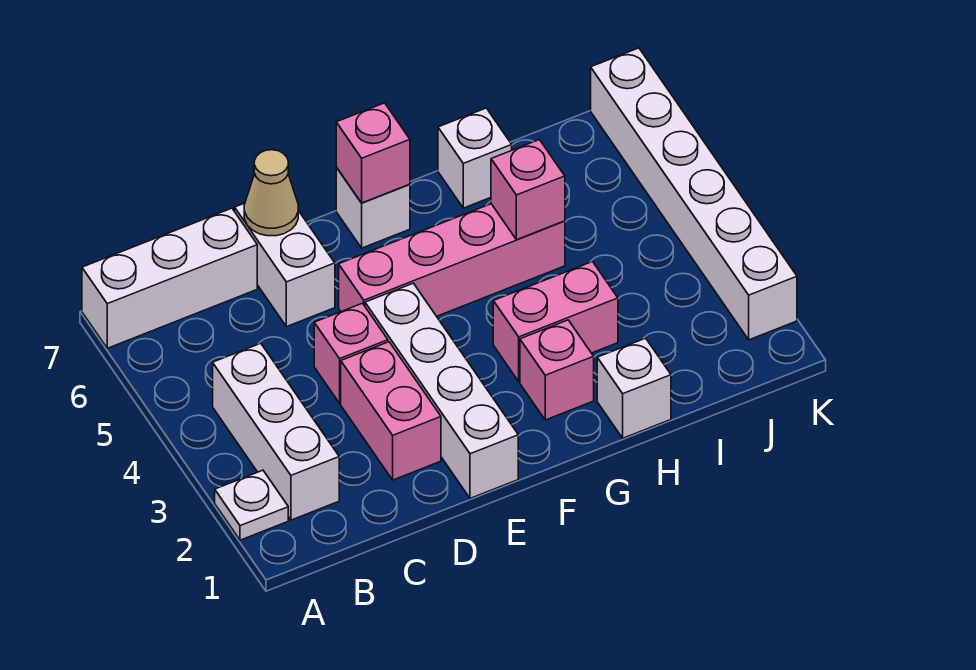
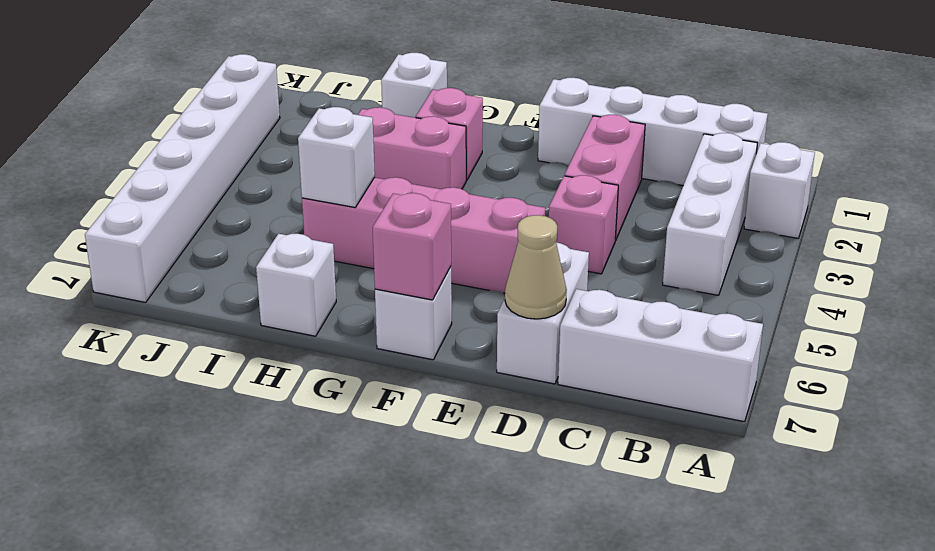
white 1x1 plate [215,470,288,540] -> white 1x1 brick [744,142,815,238]
white 1x4 brick [365,283,518,498] -> white 1x4 brick turned to [538,78,768,185]
pink 1x1 brick [491,140,565,240] -> white 1x1 brick [298,107,375,207]

